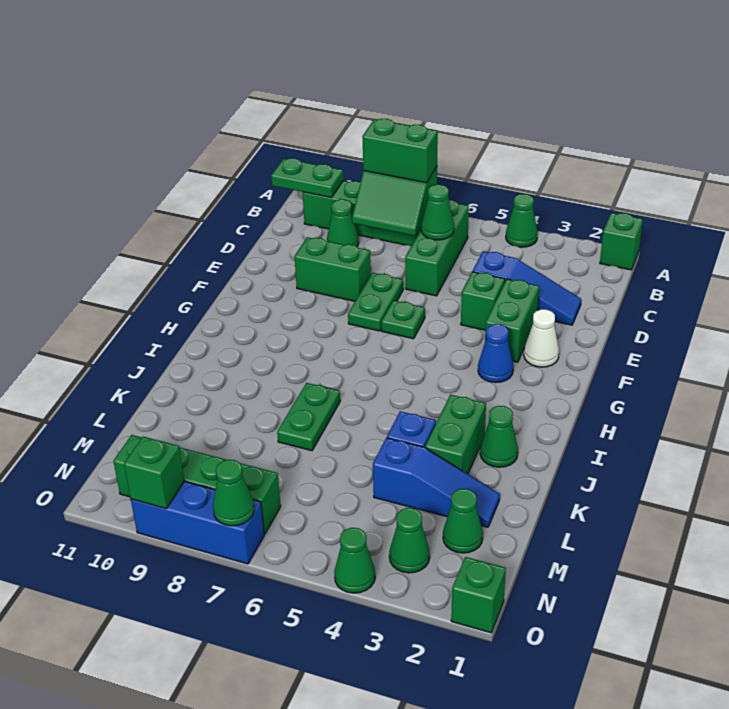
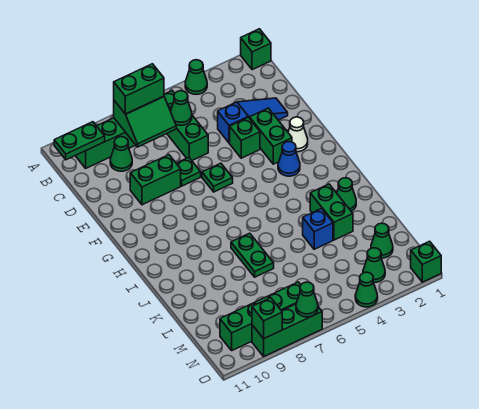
green 1x2 plate [348,273,403,331] -> green 1x1 plate [176,157,201,186]
blue 1x3 slope [373,438,500,527] -> none
blue 1x3 brick [131,481,264,564] -> green 1x3 brick [252,304,322,356]

